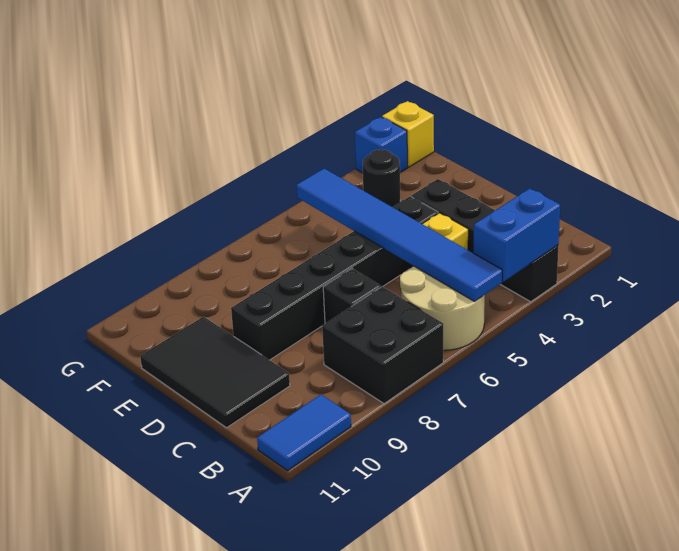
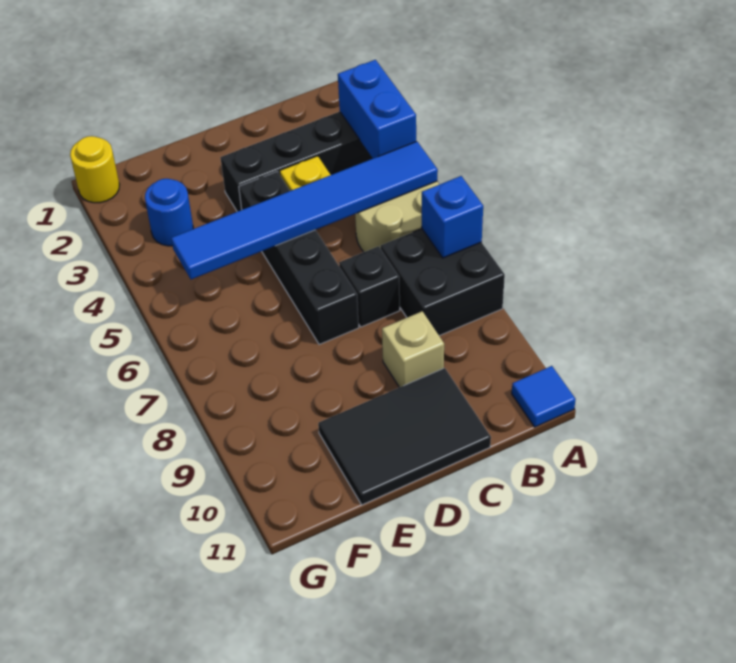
blue 1x2 tile [257,395,351,471] -> blue 1x1 tile [512,366,576,427]
none -> tan 1x1 brick [382,311,444,388]
black 1x6 brick [231,196,438,360] -> black 1x4 brick [239,171,359,344]
black 1x1 round brick [363,149,401,207] -> blue 1x1 round brick [145,179,193,246]
yellow 1x1 brick [382,101,434,167] -> yellow 1x1 round brick [70,136,120,203]
blue 1x1 brick [355,117,408,173] -> blue 1x1 brick moved to [422,176,483,258]

